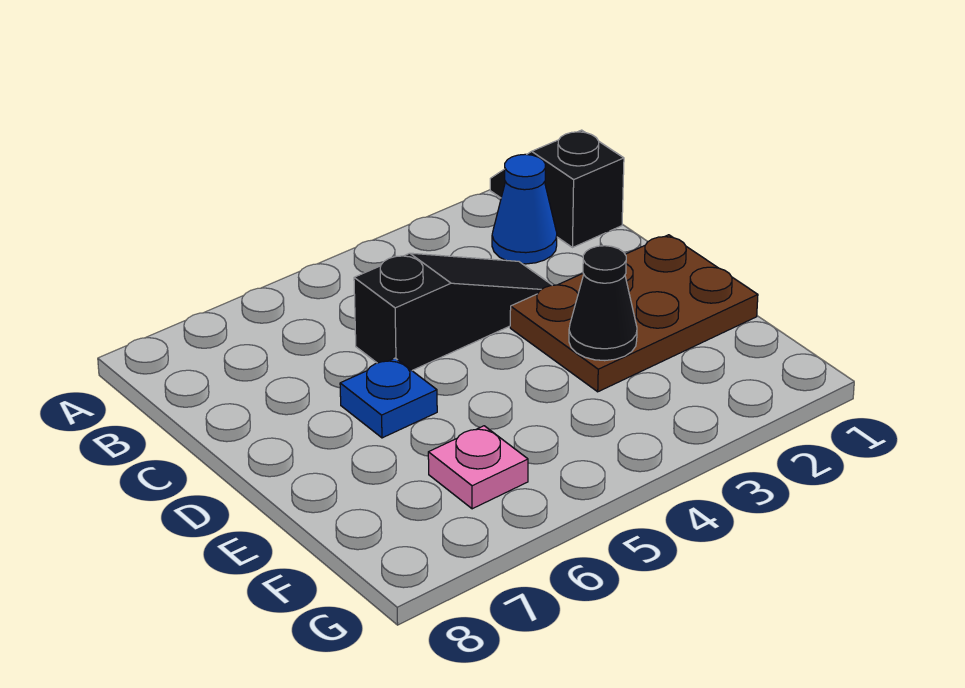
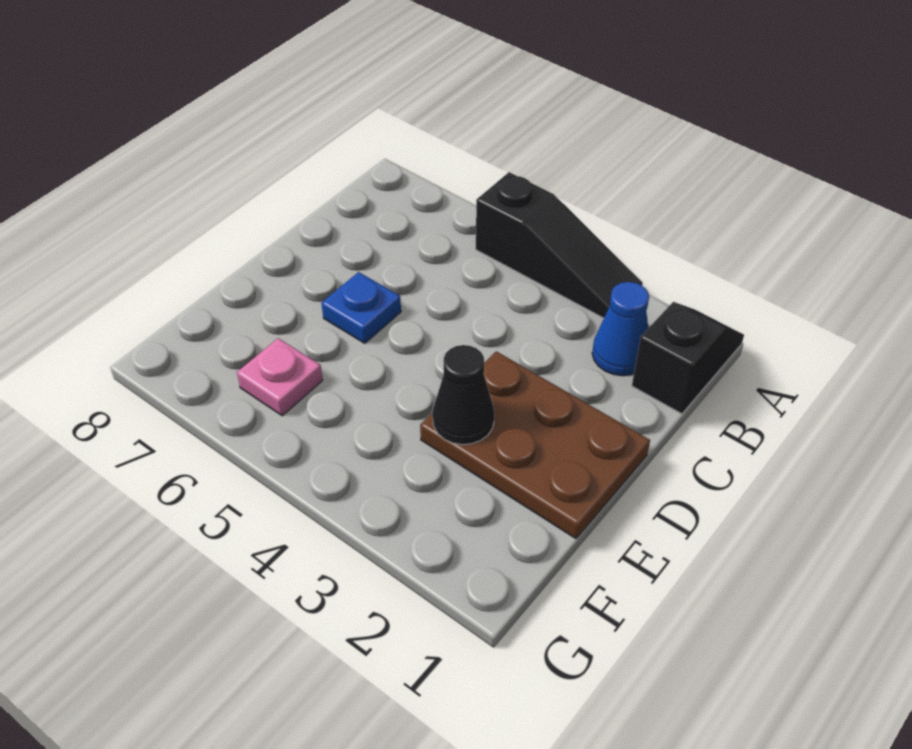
black 1x3 slope [354,253,552,370] -> black 1x3 slope moved to [476,172,643,318]

